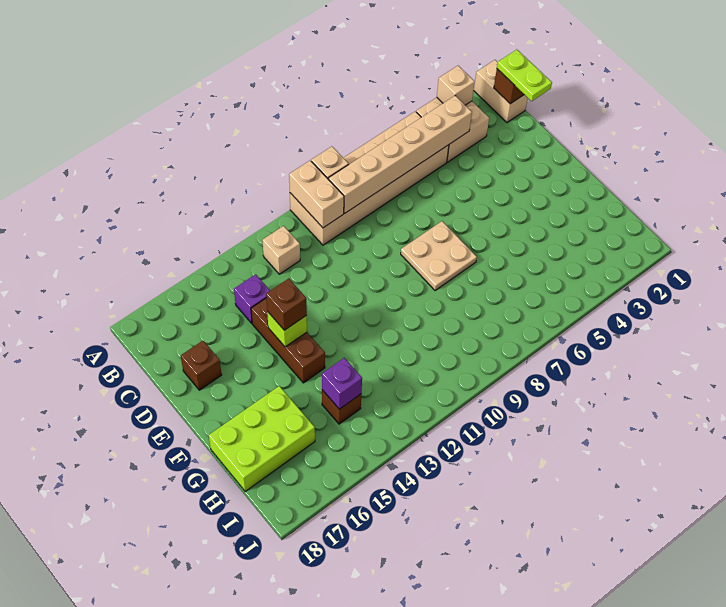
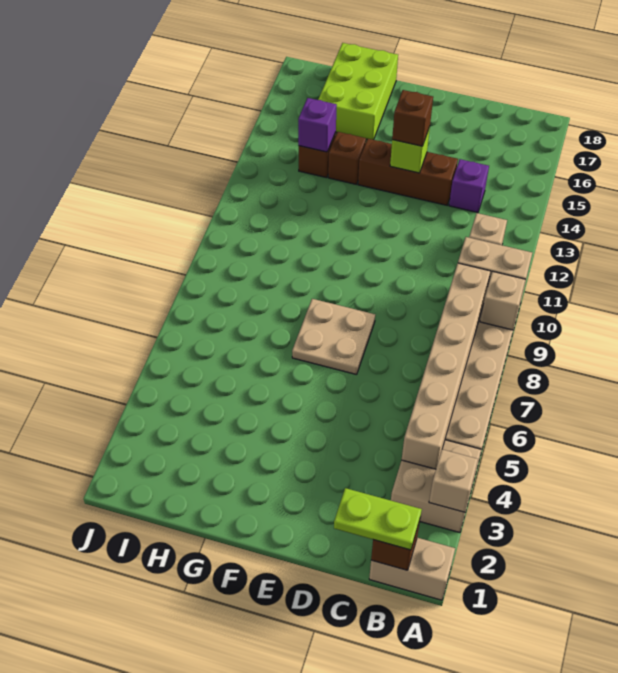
brown 1x1 brick [181,341,222,390] -> brown 1x1 brick moved to [328,132,366,184]

